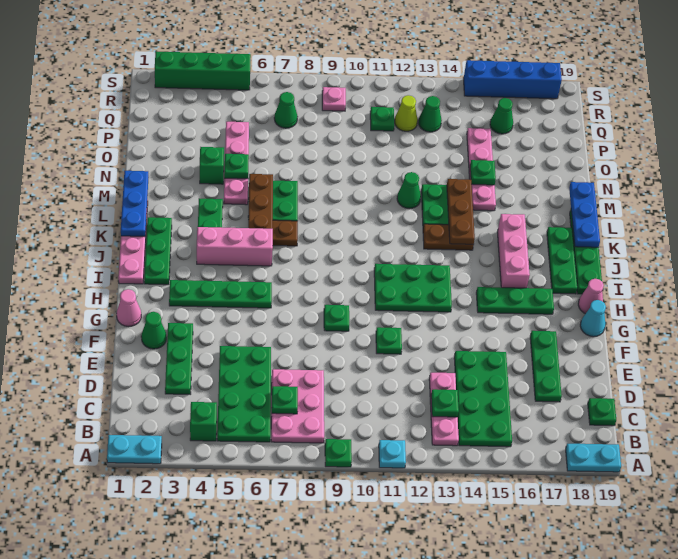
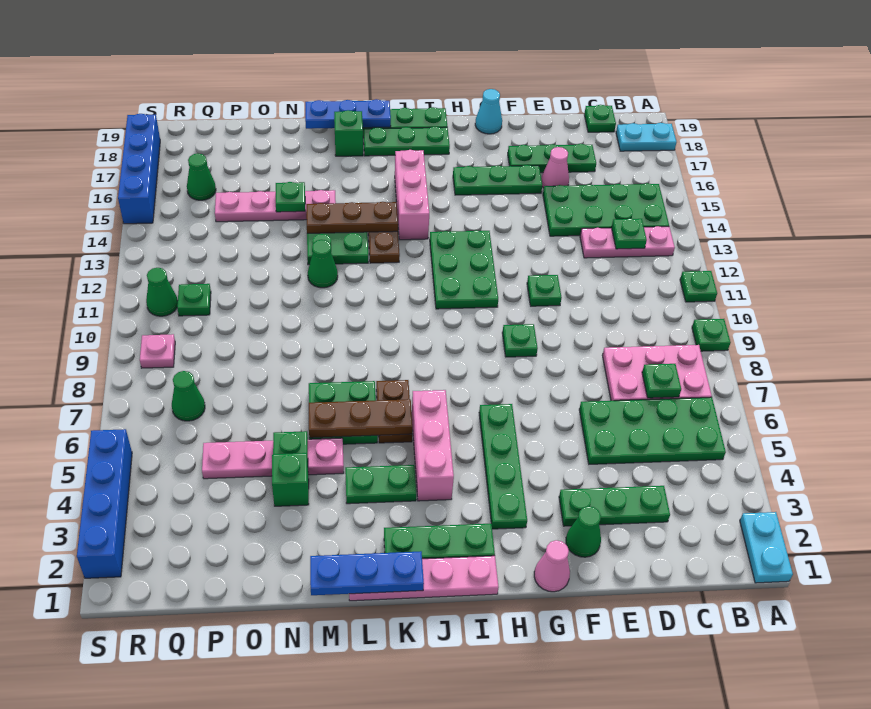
cyan 1x1 plate [379,440,406,468] -> green 1x1 plate [680,271,717,302]
cyan 1x2 plate [566,444,621,472] -> cyan 1x2 plate turned to [616,123,677,151]
green 1x1 brick [190,402,217,441] -> green 1x1 brick moved to [334,110,363,156]
green 1x3 plate [476,287,554,314] -> green 1x3 plate turned to [453,165,542,195]
pink 1x1 cone [578,279,604,314] -> pink 1x1 cone moved to [541,147,569,188]
pink 1x3 brick [497,214,530,288] -> pink 1x3 brick turned to [395,150,429,240]
lime 1x1 cone [395,95,418,131] -> none
green 1x1 cone [418,96,442,132] -> green 1x1 cone moved to [146,268,178,316]
green 1x4 brick [155,51,251,90] -> blue 1x4 brick [77,429,132,578]

